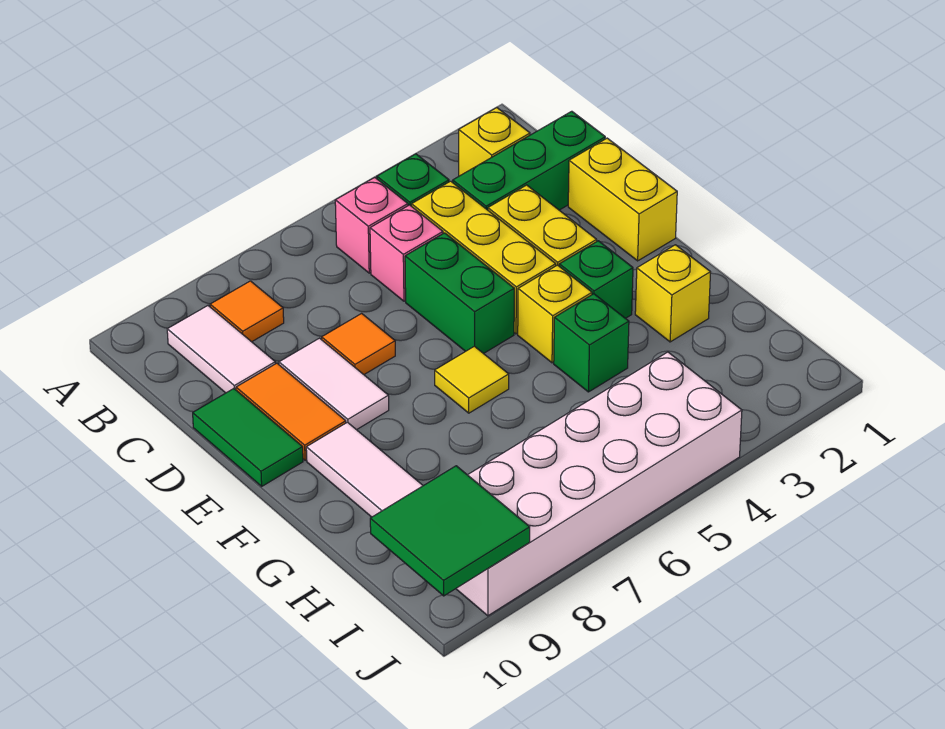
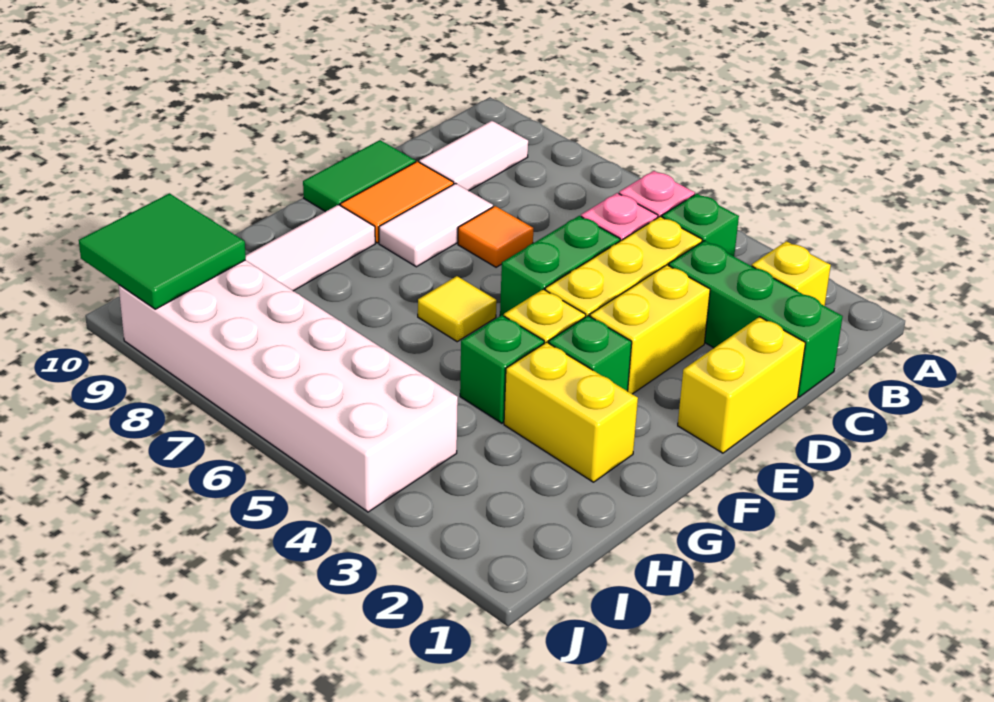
orange 1x1 tile [210,281,284,342] -> none
yellow 1x1 brick [635,245,711,342] -> yellow 1x2 brick [504,342,638,482]

